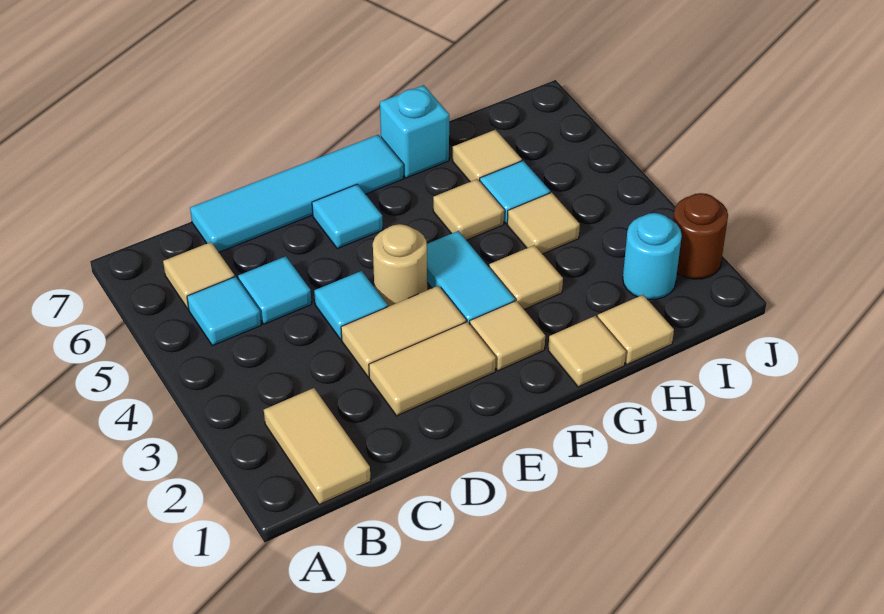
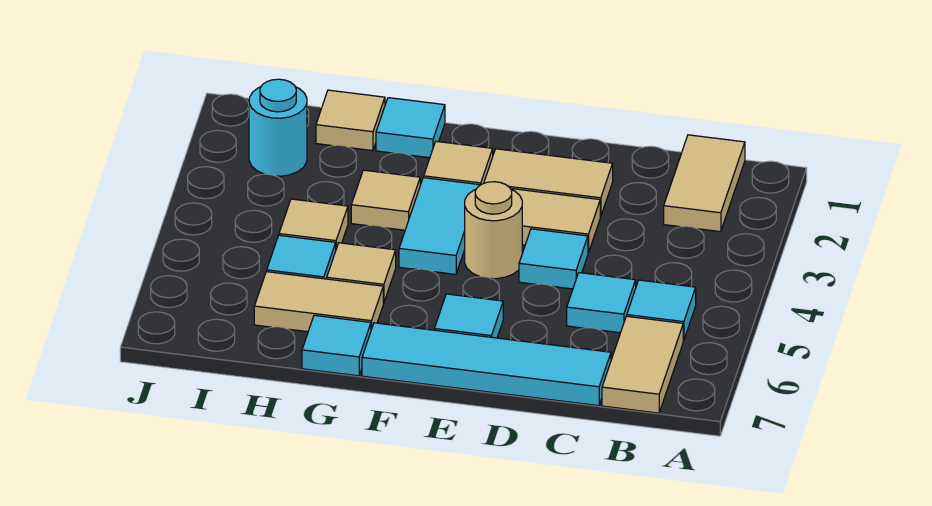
tan 1x1 tile [163,242,235,309] -> tan 1x2 tile [602,316,683,413]
tan 1x1 tile [548,316,626,387] -> cyan 1x1 tile [376,98,445,158]
cyan 1x1 brick [380,85,449,178] -> cyan 1x1 tile [302,315,371,376]
tan 1x1 tile [453,130,522,182] -> tan 1x2 tile [254,272,383,332]
brown 1x1 round brick [673,193,728,279] -> none

